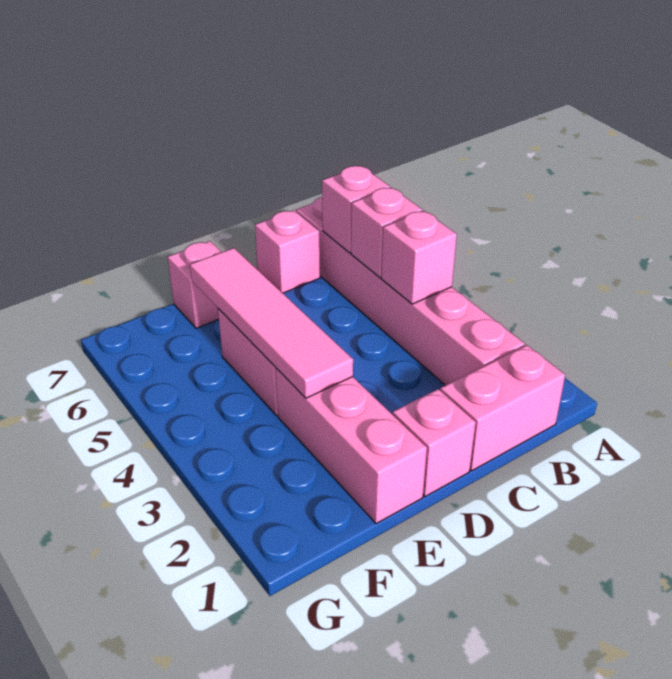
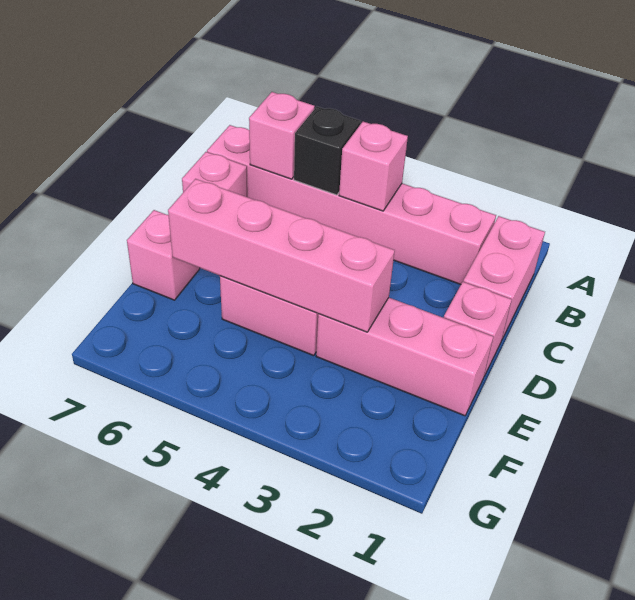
pink 1x1 brick [351,188,422,278] -> black 1x1 brick [294,107,361,195]
pink 1x4 tile [190,248,353,398] -> pink 1x4 brick [168,179,395,332]

